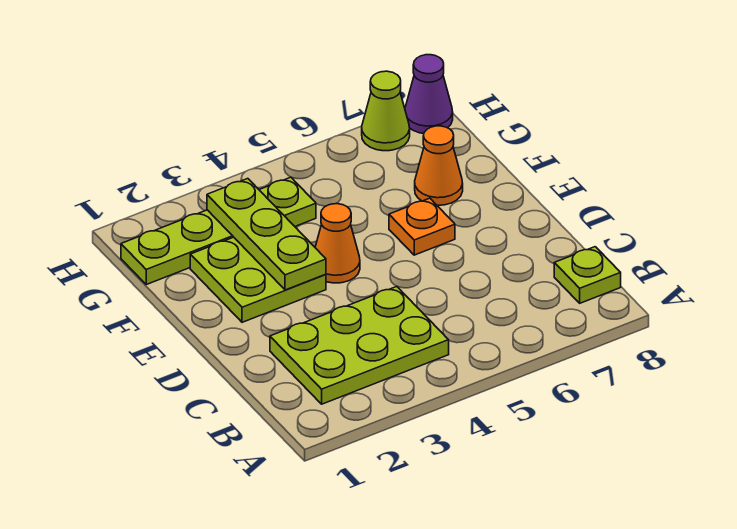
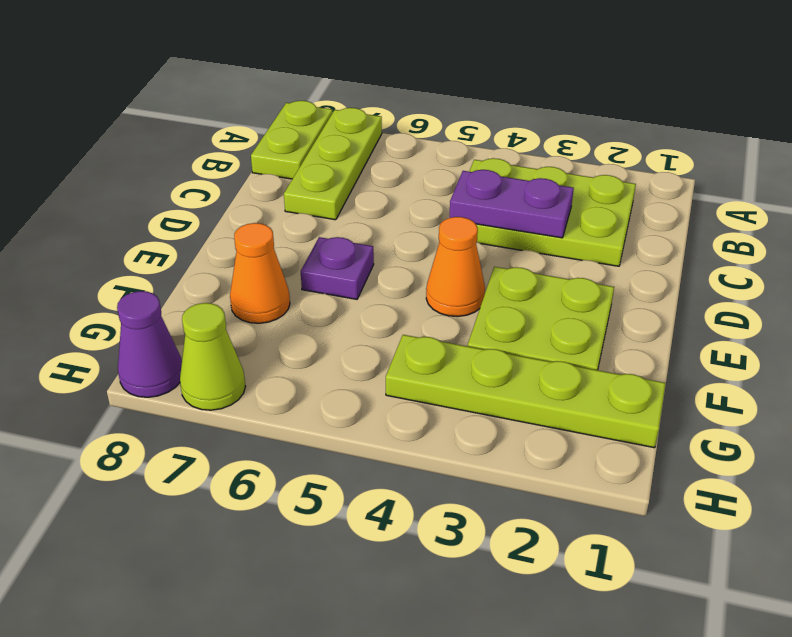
lime 1x1 plate [554,247,621,303] -> lime 1x2 plate [251,101,332,179]
none -> purple 1x2 plate [449,170,574,238]
lime 1x3 plate [207,179,326,290] -> lime 1x3 plate moved to [284,108,382,220]
orange 1x1 plate [389,198,455,255] -> purple 1x1 plate [301,237,374,299]

